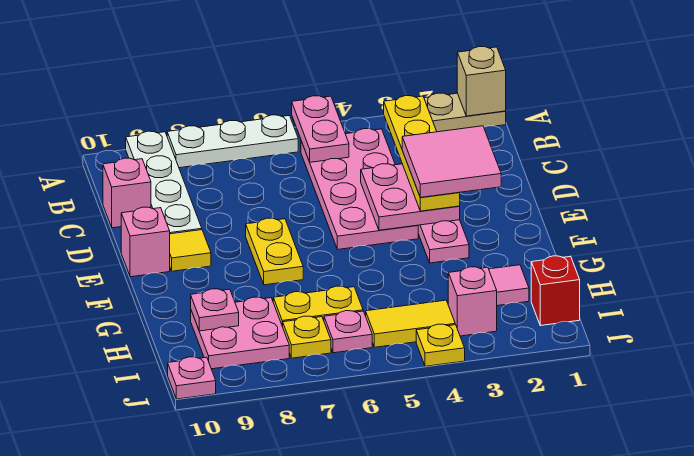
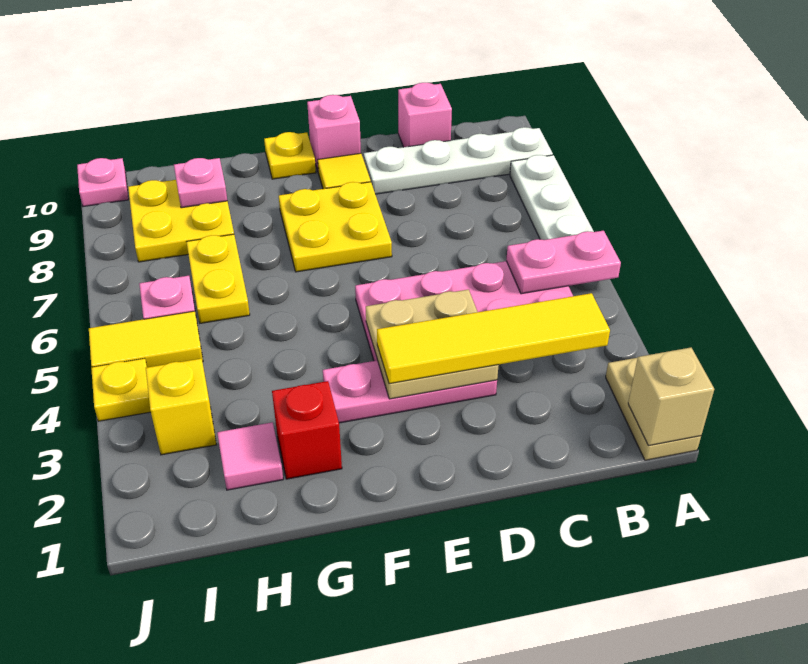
yellow 1x4 plate [384,96,460,211] -> yellow 1x4 tile [377,293,610,384]
pink 2x2 tile [402,126,501,197] -> none
pink 2x2 plate [361,164,460,230] -> tan 2x2 plate [366,289,499,399]
yellow 1x2 plate [246,218,303,285] -> yellow 2x2 plate [279,182,392,272]
pink 2x2 plate [191,297,289,369] -> yellow 2x2 plate [128,180,234,262]
red 1x1 brick [531,256,580,326] -> red 1x1 brick moved to [272,381,342,479]
pink 1x1 brick [448,267,497,336] -> yellow 1x1 brick [146,358,216,455]
yellow 1x2 tile [366,300,455,347] -> yellow 1x2 tile turned to [89,311,203,367]
yellow 1x1 plate [283,316,331,358] -> yellow 1x1 plate moved to [264,132,316,179]

